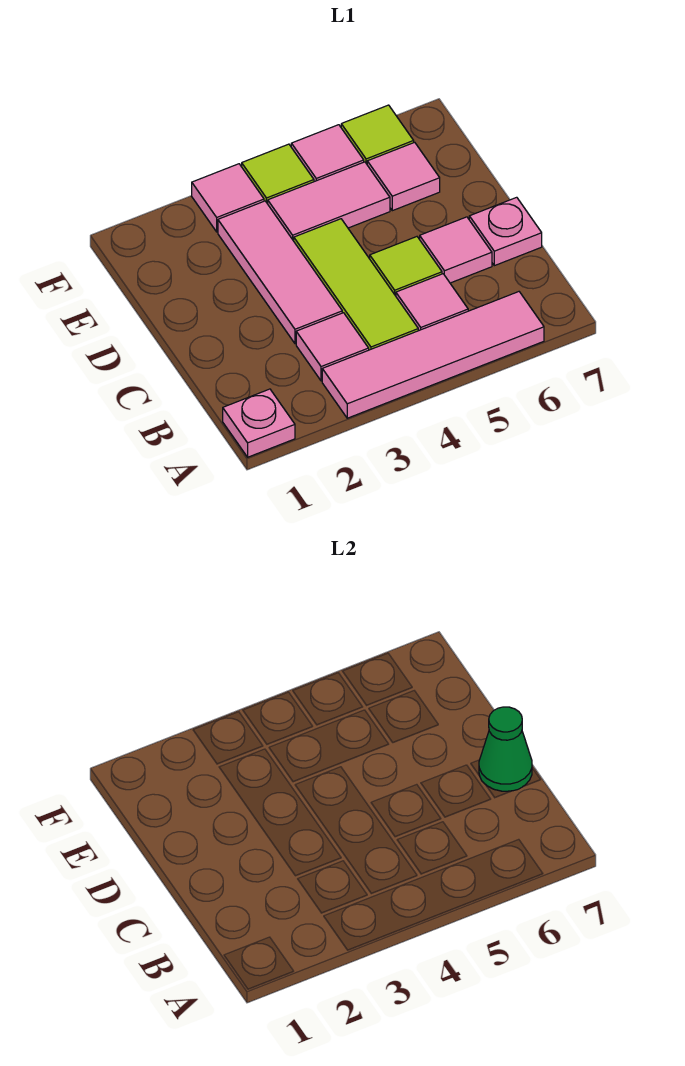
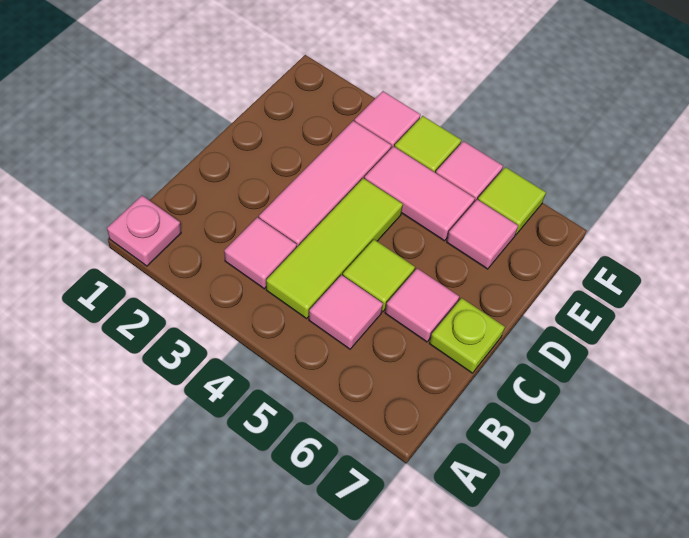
pink 1x4 tile [322,292,544,418] -> none
pink 1x1 plate [469,197,542,266] -> lime 1x1 plate [429,298,505,373]
green 1x1 cone [479,707,532,791] -> none

